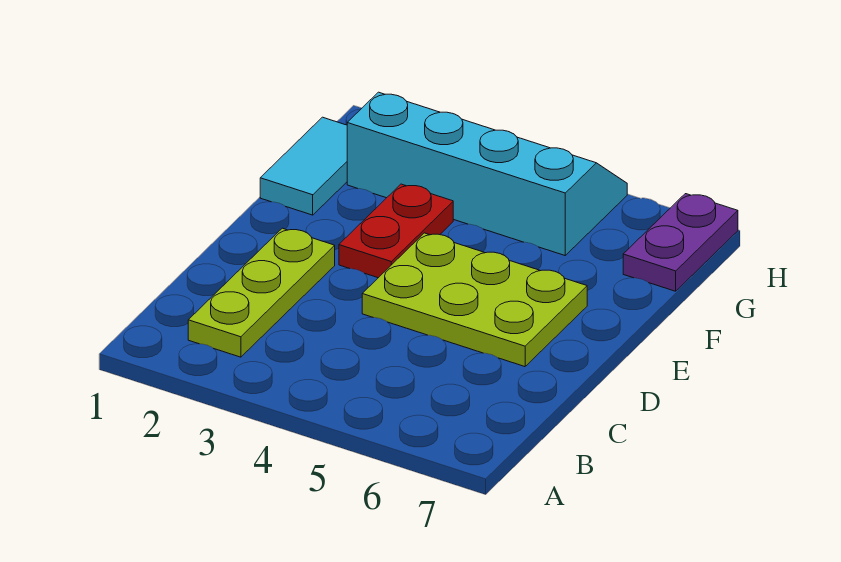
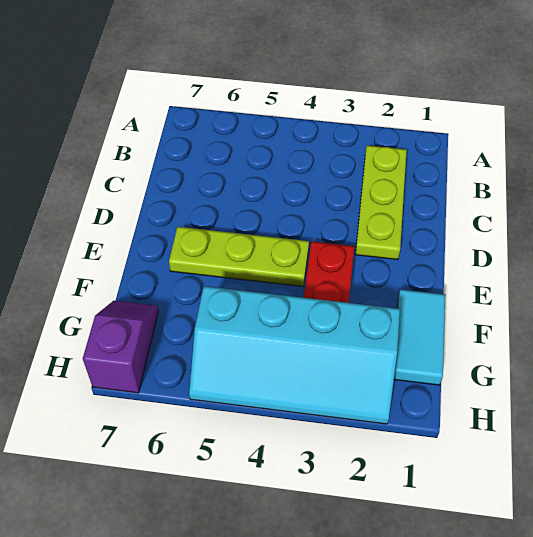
lime 2x3 plate [362,233,587,367] -> lime 1x3 plate [169,227,309,286]
purple 1x2 plate [623,194,738,291] -> purple 1x2 slope [83,301,158,393]

